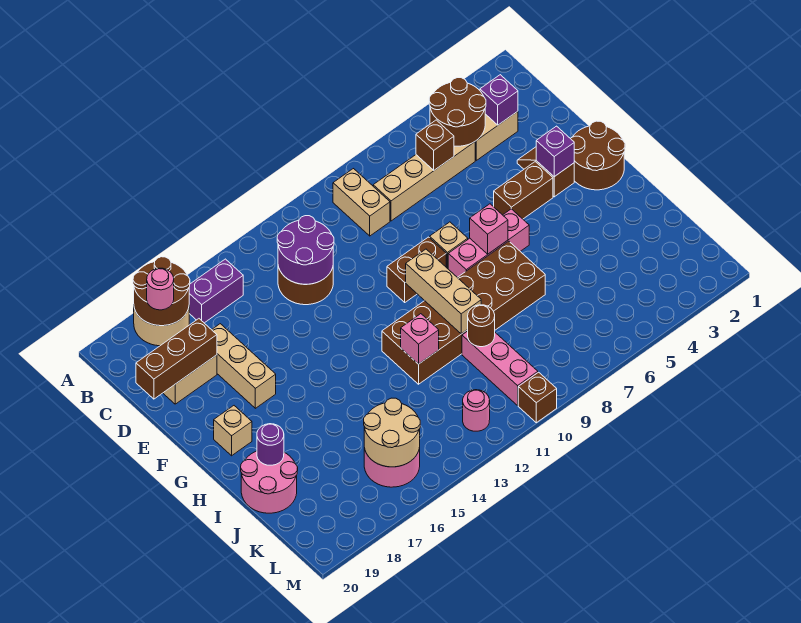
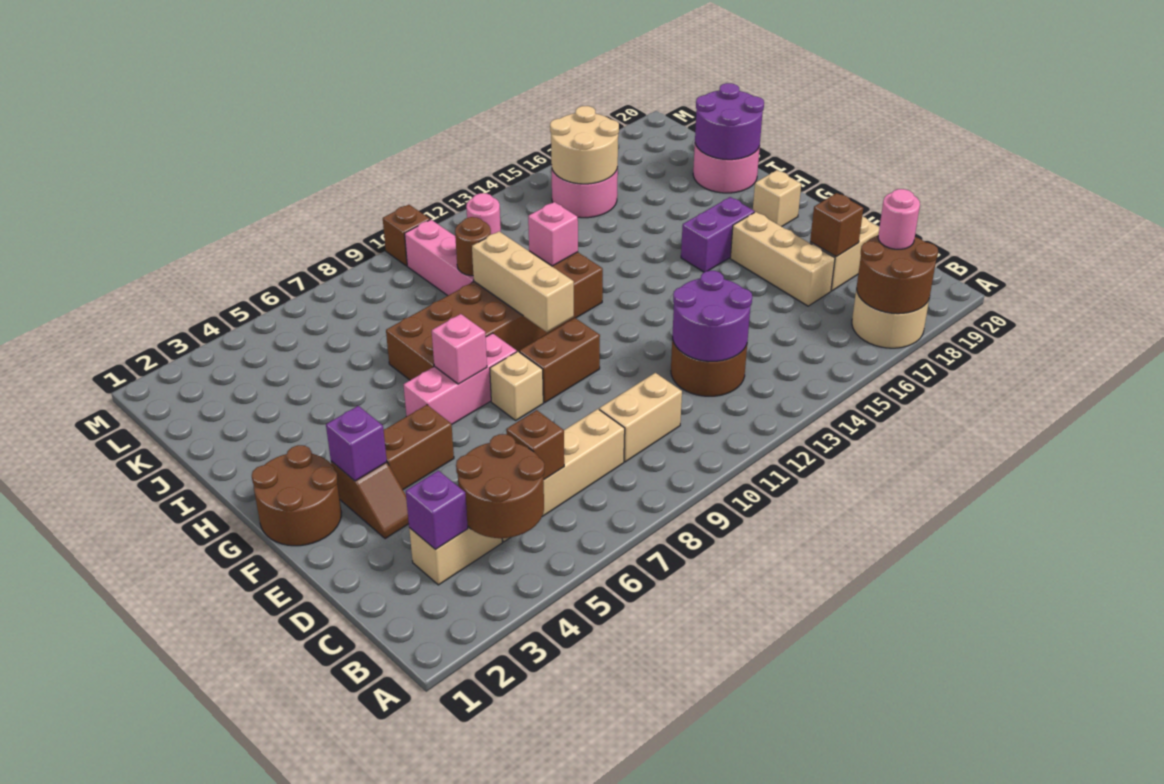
tan 1x2 brick [333,169,390,236] -> tan 1x2 brick turned to [599,373,682,462]
purple 1x2 brick [189,259,243,323] -> purple 1x2 brick moved to [681,197,755,272]
brown 1x3 brick [136,319,217,399] -> brown 1x1 brick [810,193,863,257]
purple 1x1 round brick [257,424,284,465] -> purple 2x2 round brick [695,83,764,160]

